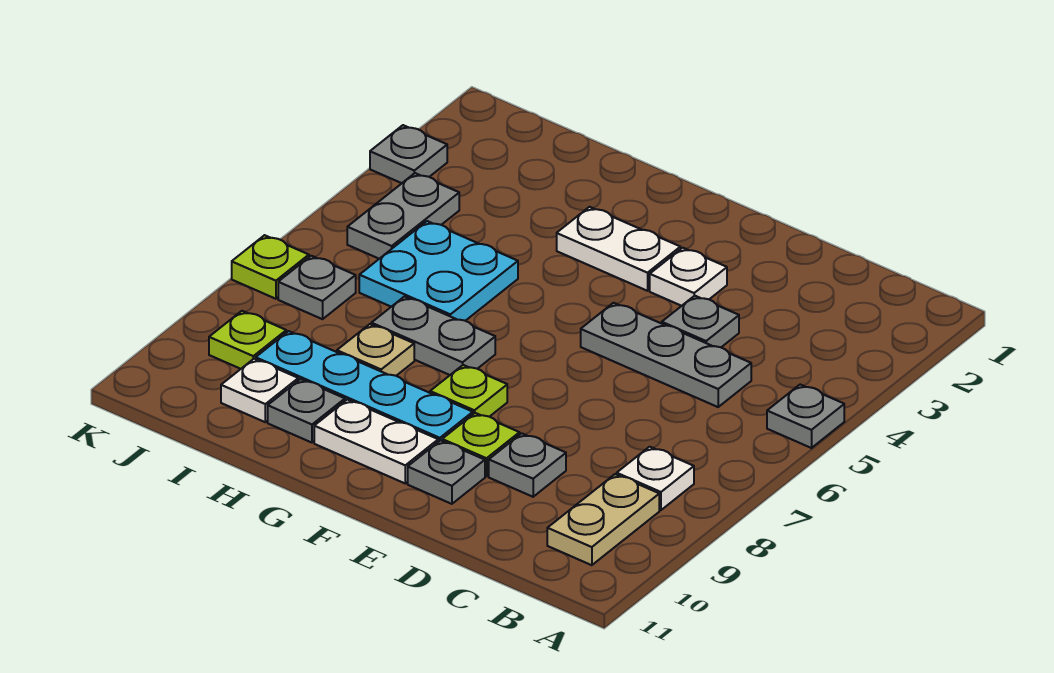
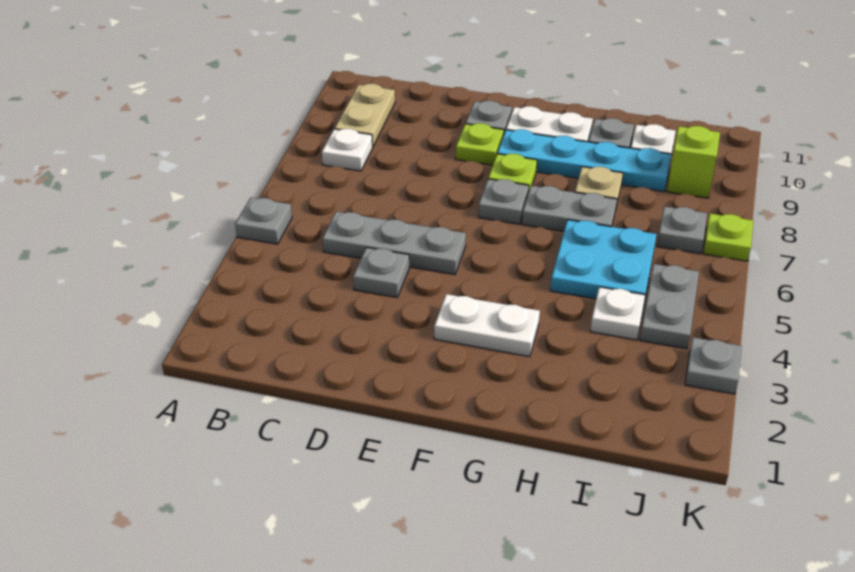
grey 1x1 plate [489,433,566,497] -> grey 1x1 plate moved to [478,179,529,224]
white 1x1 plate [650,248,727,306] -> white 1x1 plate moved to [590,287,645,340]
lime 1x1 plate [209,311,286,369] -> lime 1x1 brick [667,126,720,198]

